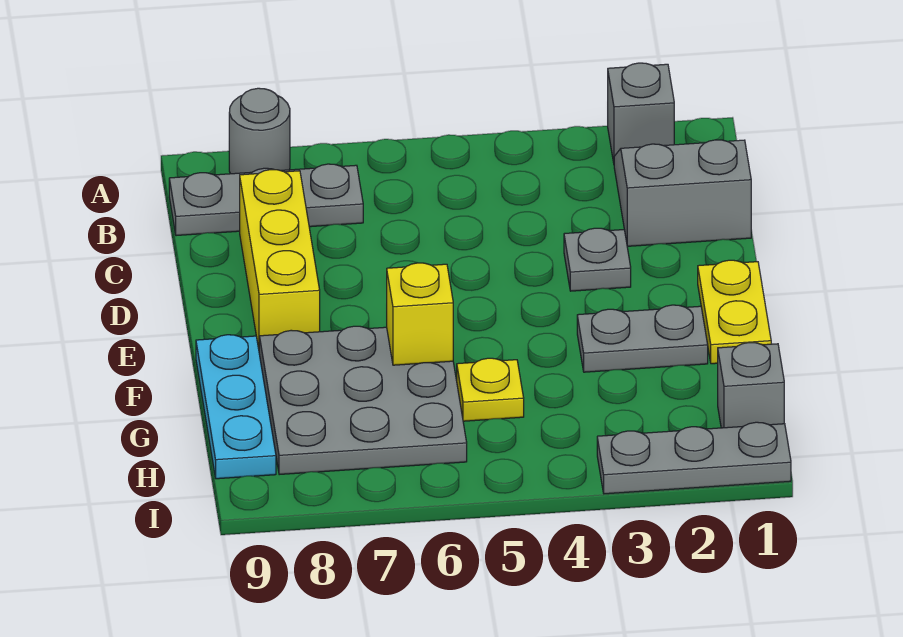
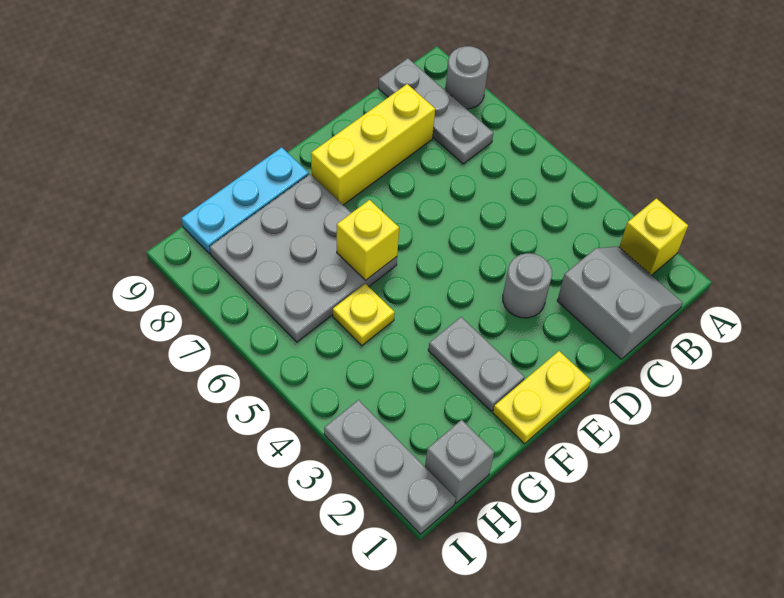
grey 1x1 brick [608,63,674,163] -> yellow 1x1 brick [619,198,688,275]
grey 1x1 plate [564,228,631,291] -> grey 1x1 round brick [503,253,552,318]

